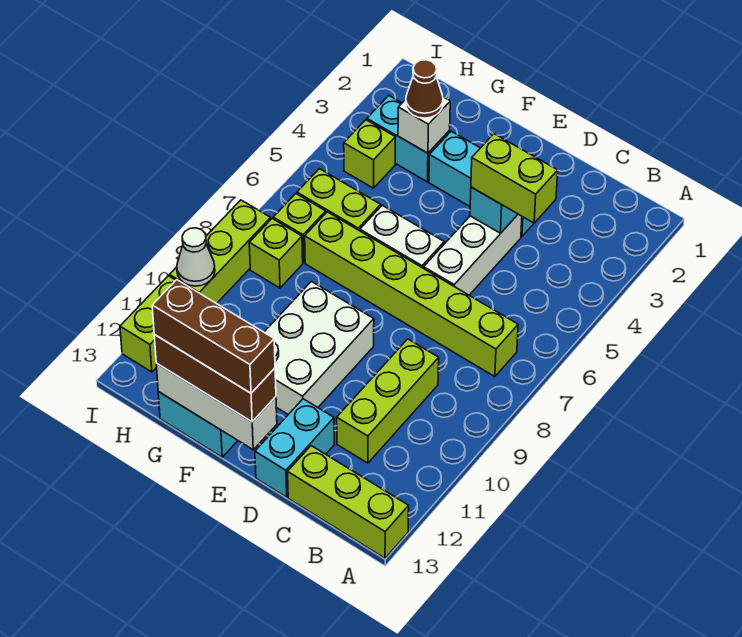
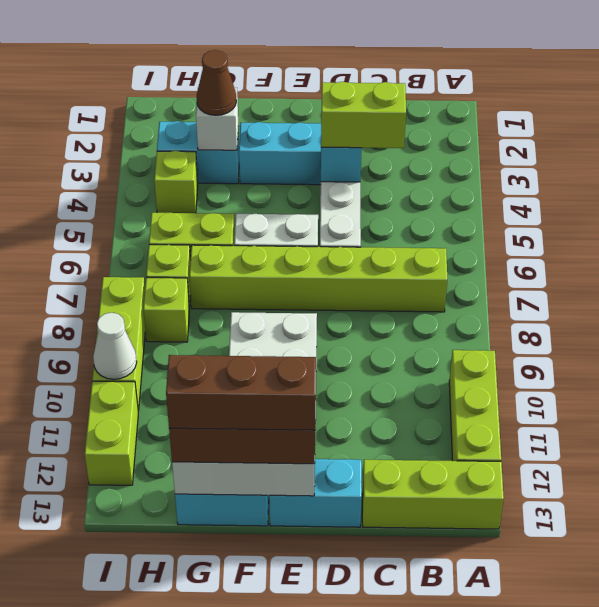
lime 1x3 brick [337,339,439,463] -> lime 1x3 brick moved to [449,350,501,461]
cyan 1x2 brick [255,399,334,497] -> cyan 1x2 brick turned to [269,459,362,527]

